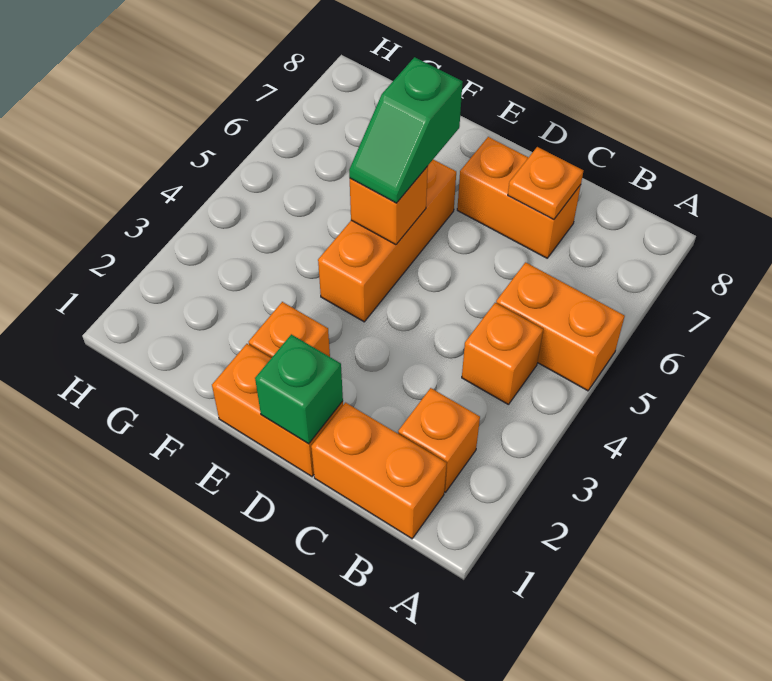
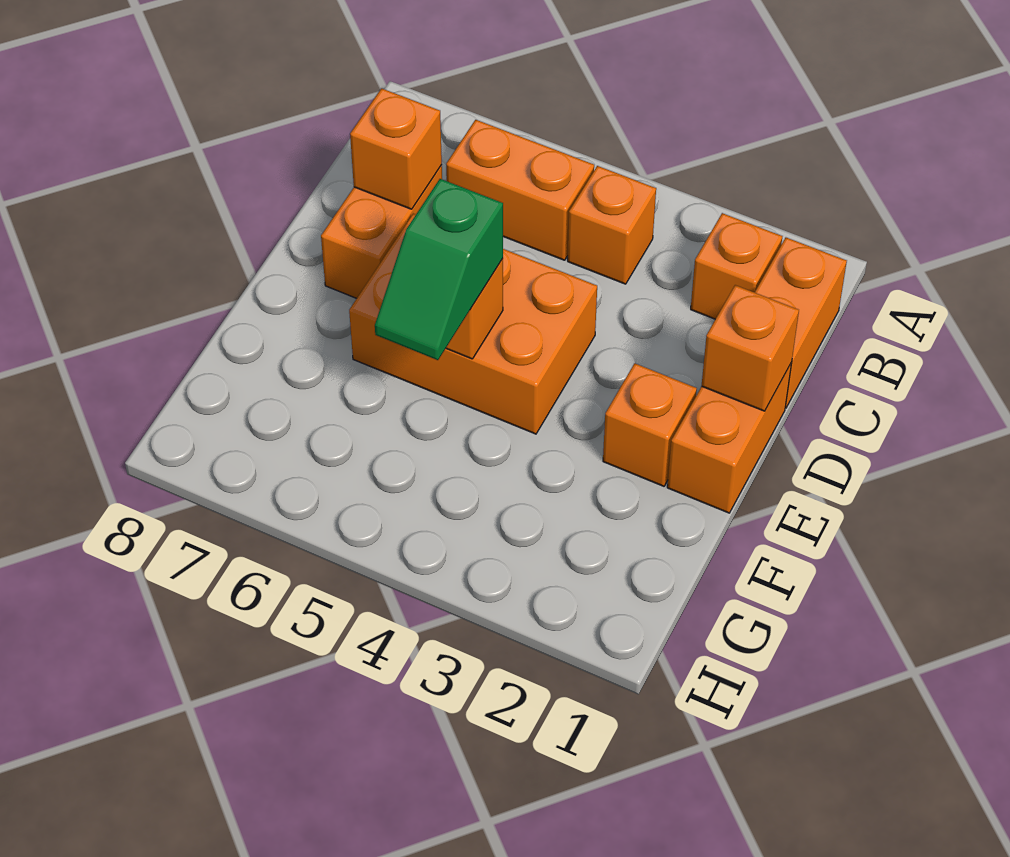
orange 1x2 brick [496,262,625,391] -> orange 1x2 brick turned to [446,120,594,260]
orange 1x1 plate [508,147,584,219] -> orange 1x1 brick [350,88,442,209]
green 1x1 brick [255,334,343,444] -> orange 1x1 brick [702,285,799,411]
orange 1x3 brick [318,159,456,322] -> orange 2x3 brick [349,214,597,434]
green 1x2 slope [349,57,463,203] -> green 1x2 slope turned to [375,179,503,360]

